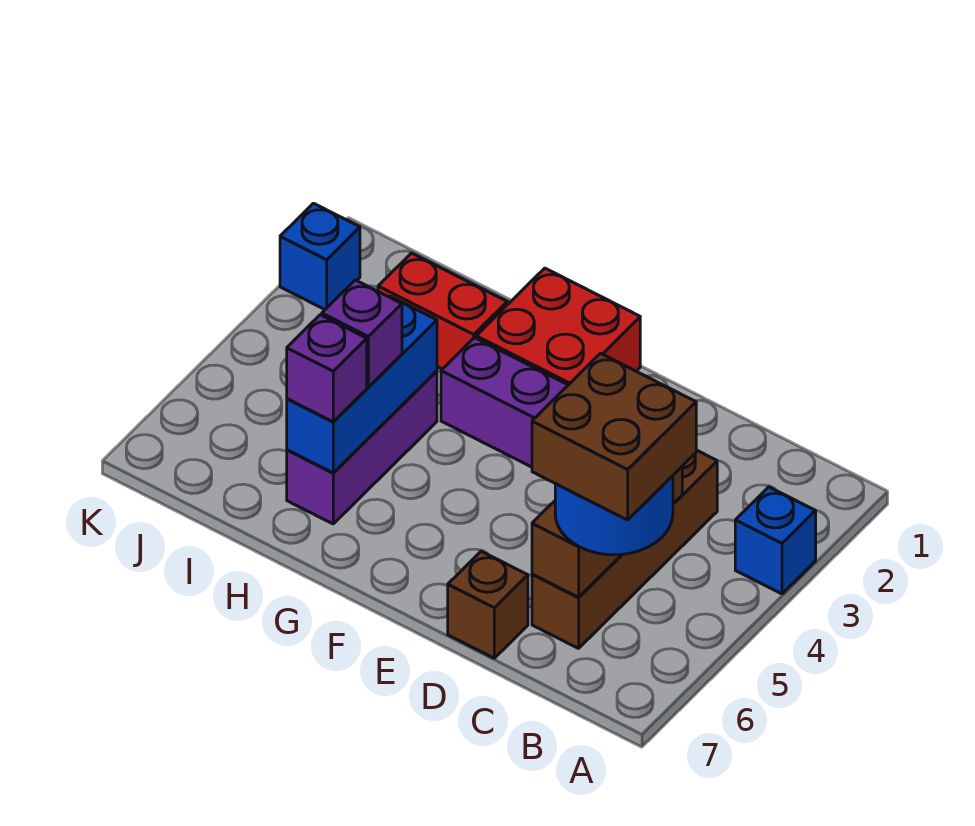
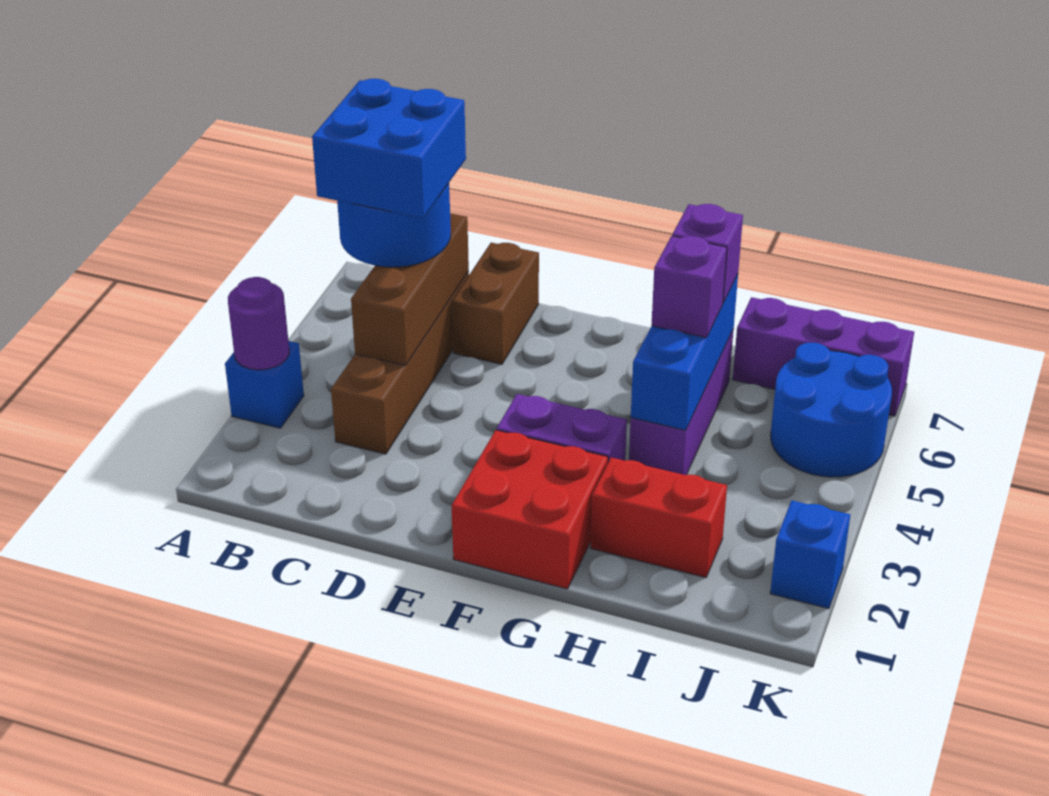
none -> purple 1x1 round brick [228,277,289,370]
brown 2x2 brick [532,353,696,520] -> blue 2x2 brick [312,79,466,218]
brown 1x1 brick [448,551,528,658] -> brown 1x2 brick [452,243,539,364]
none -> purple 1x3 brick [733,297,914,416]
none -> blue 2x2 round brick [771,343,892,477]

